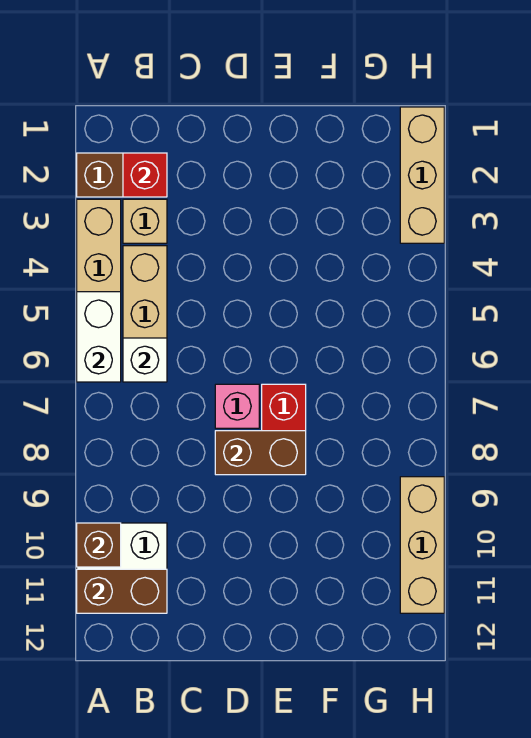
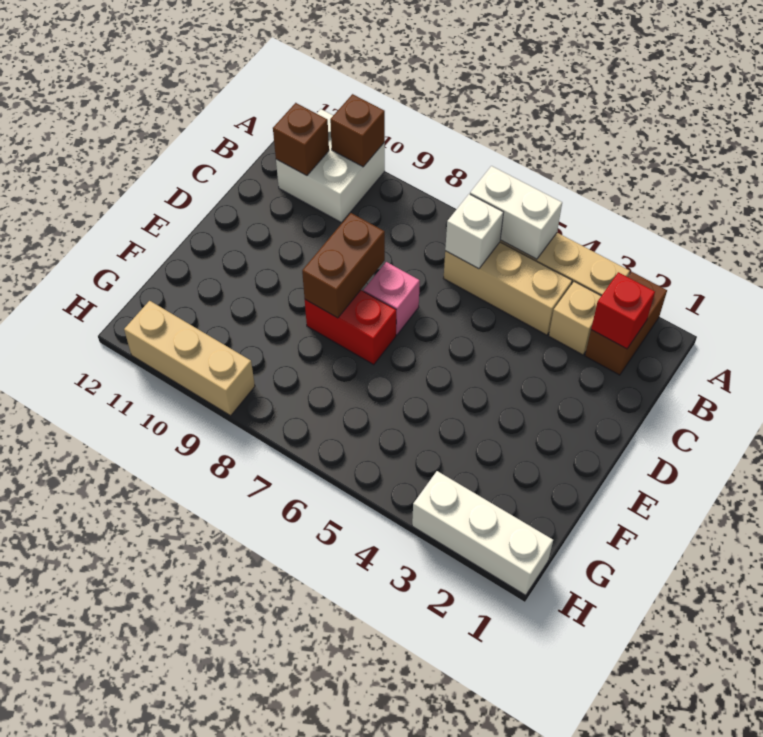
brown 1x2 brick [77,569,167,613] -> brown 1x1 brick [273,103,329,176]
tan 1x3 brick [400,107,444,243] -> white 1x3 brick [412,471,553,595]

